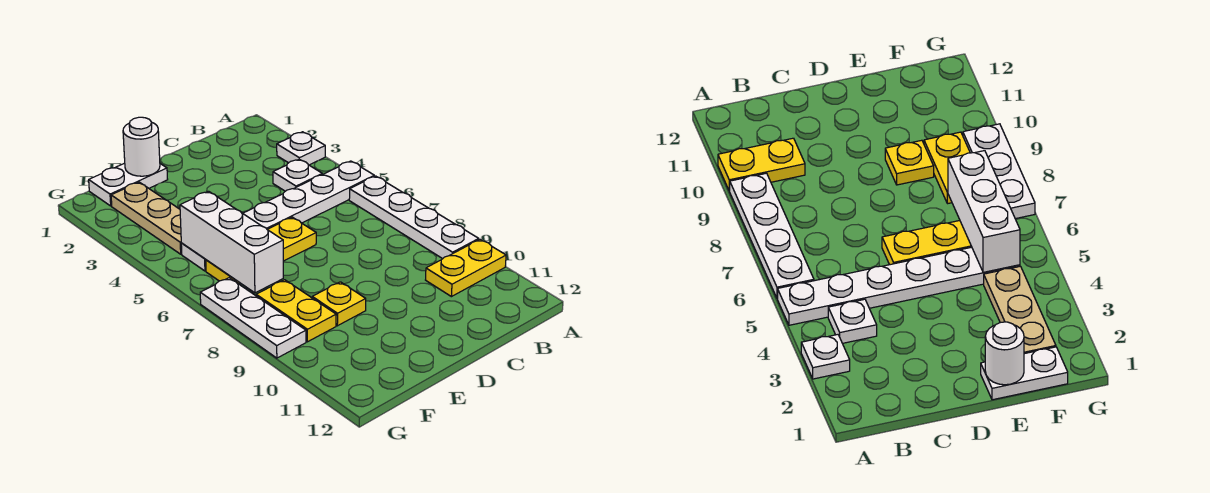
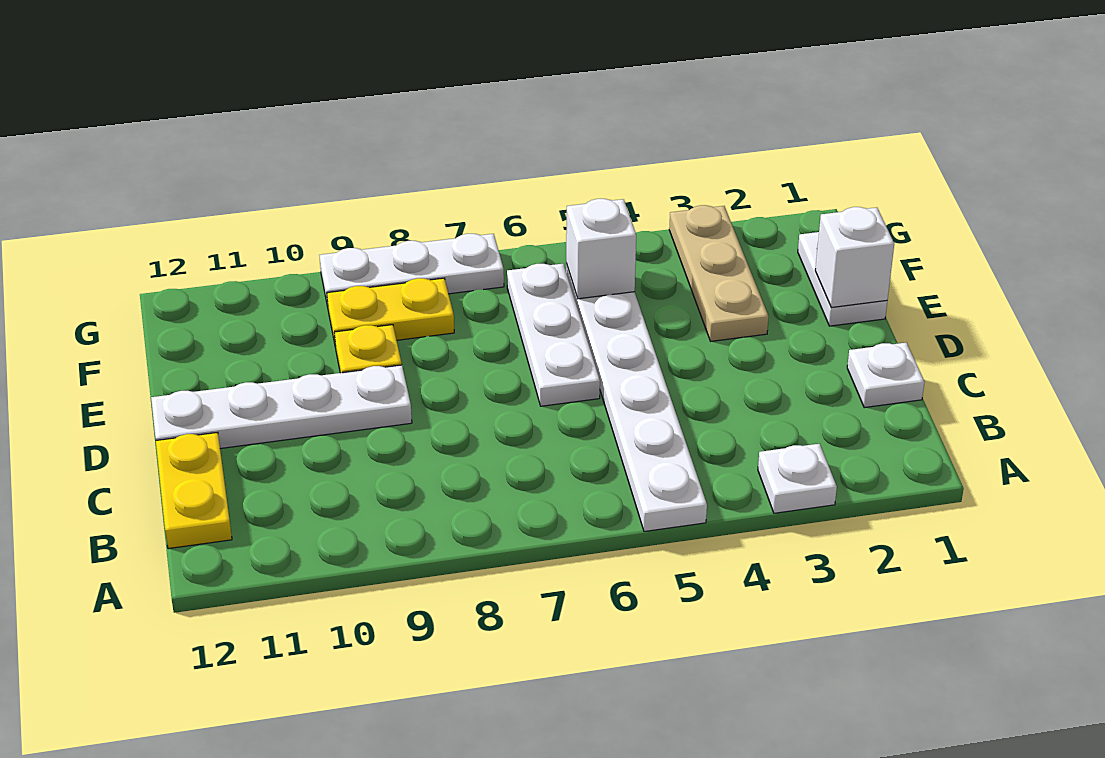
white 1x4 plate [349,176,479,259] -> white 1x4 plate moved to [151,365,412,449]
yellow 1x2 plate [426,239,506,297] -> yellow 1x2 plate moved to [156,432,232,549]
white 1x1 plate [273,159,322,191] -> white 1x1 plate moved to [847,343,924,408]
yellow 1x3 plate [206,217,316,284] -> white 1x3 plate [507,264,600,406]
white 1x1 round brick [123,117,160,176] -> white 1x1 brick [815,207,894,307]
tan 1x3 plate [111,182,182,254] -> tan 1x3 plate turned to [669,205,769,341]
white 1x3 brick [180,191,283,293] -> white 1x1 brick [566,199,636,299]

